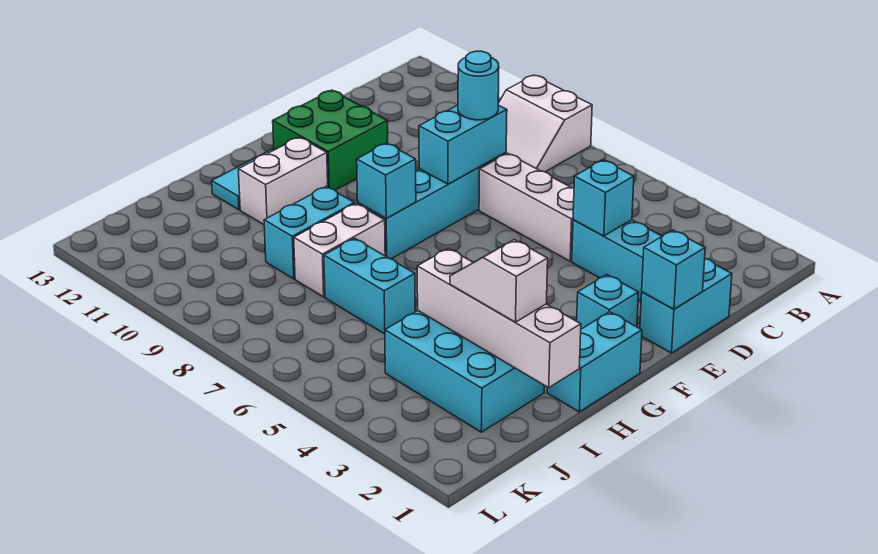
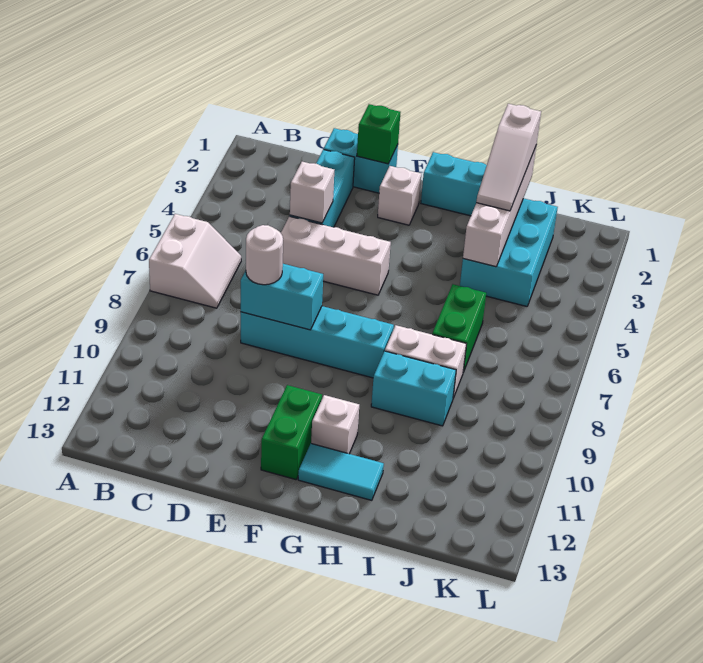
white 2x2 slope [498,75,592,172] -> white 2x2 slope moved to [149,214,241,308]
cyan 1x1 brick [573,160,634,236] -> white 1x1 brick [290,162,334,223]
white 1x3 brick [479,153,574,261] -> white 1x3 brick turned to [281,216,391,295]
cyan 1x1 round brick [458,51,499,120] -> white 1x1 round brick [246,225,283,285]
cyan 1x1 brick [642,230,705,309] -> green 1x1 brick [357,104,400,164]
green 2x2 brick [273,90,388,190] -> green 1x2 brick [261,385,322,480]
cyan 1x1 brick [577,275,639,329] -> white 1x1 brick [378,166,421,225]
cyan 1x1 brick [357,143,416,218] -> none
white 1x2 brick [238,137,328,225] -> white 1x1 brick [311,395,359,454]
white 1x2 slope [450,240,548,322] -> white 1x3 slope [476,104,541,211]
cyan 1x2 brick [324,238,415,334] -> green 1x2 brick [432,284,486,372]

